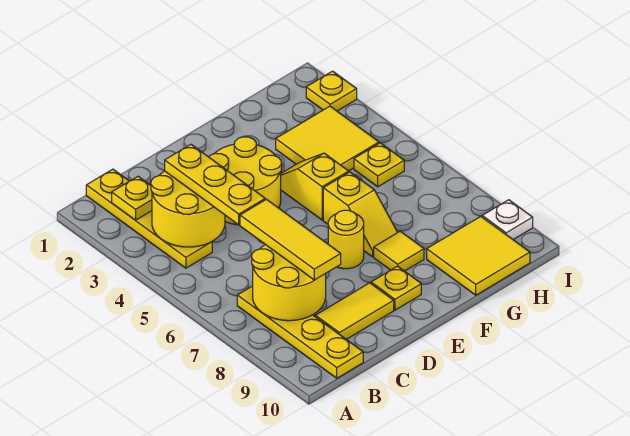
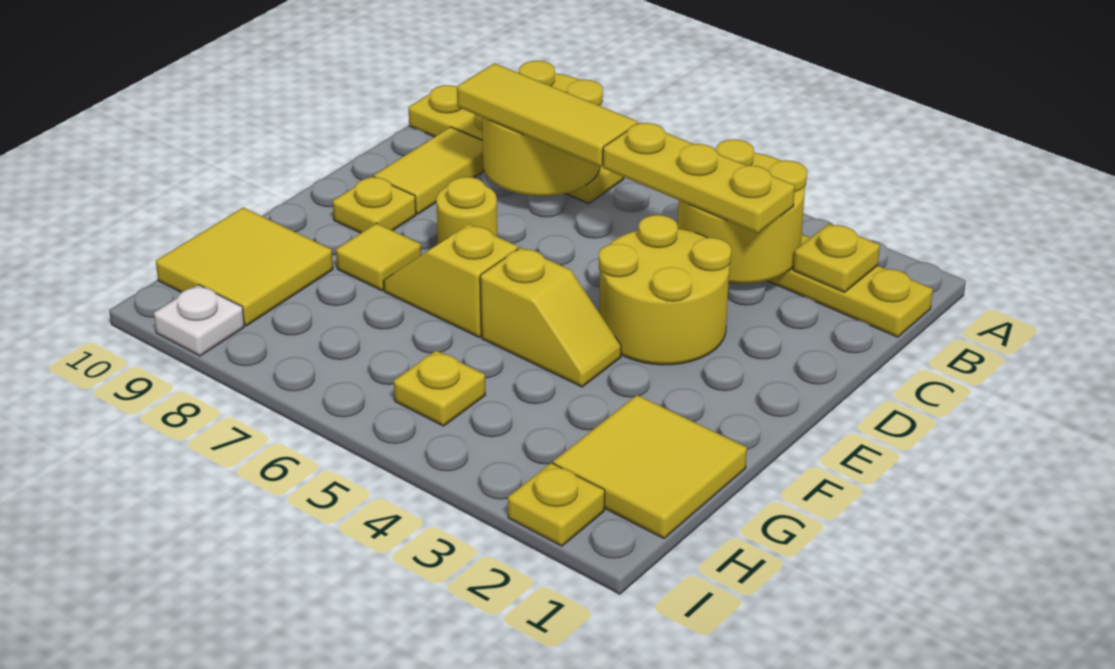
yellow 2x2 tile [276,106,379,171] -> yellow 2x2 tile moved to [553,395,747,538]

